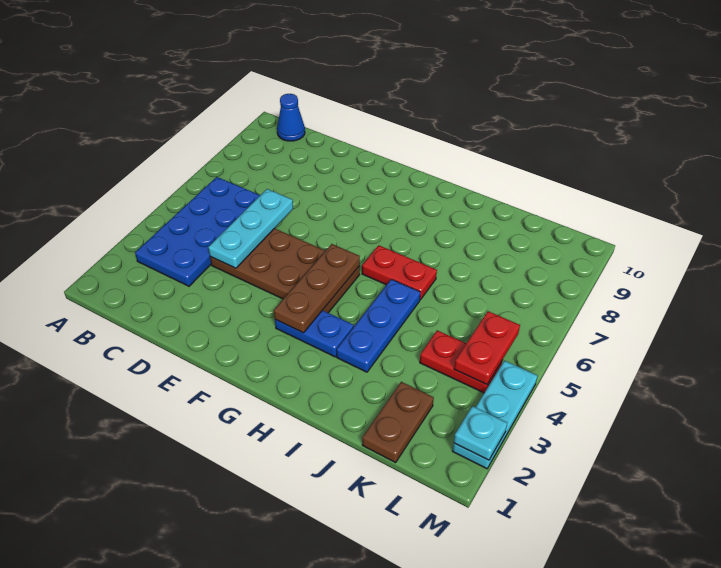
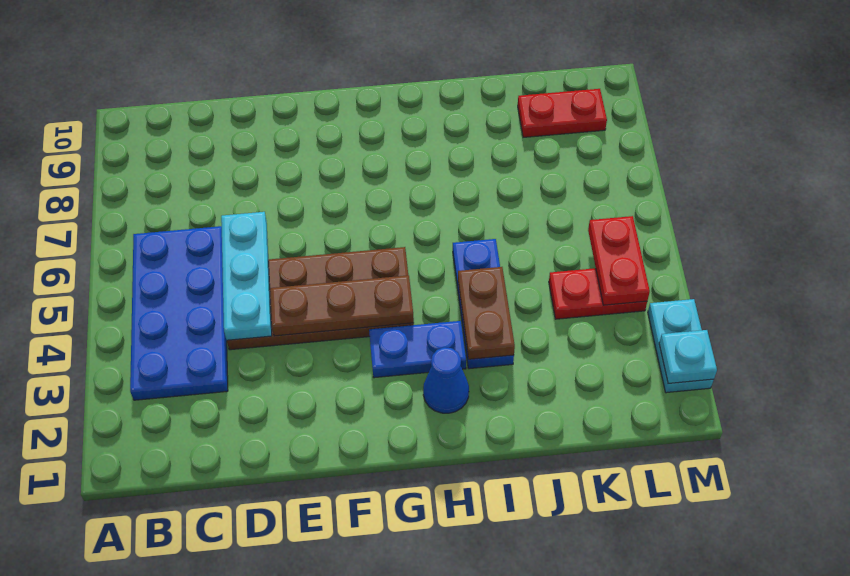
blue 1x1 cone [277,94,305,141] -> blue 1x1 cone moved to [423,347,469,413]
brown 1x3 plate [274,244,360,333] -> brown 1x3 plate turned to [270,275,414,336]
red 1x2 plate [362,245,437,300] -> red 1x2 plate moved to [518,89,607,137]
brown 1x2 plate [362,382,434,463] -> brown 1x2 plate moved to [458,267,515,359]
cyan 1x3 plate [453,361,538,469] -> cyan 1x2 plate [648,299,714,393]

